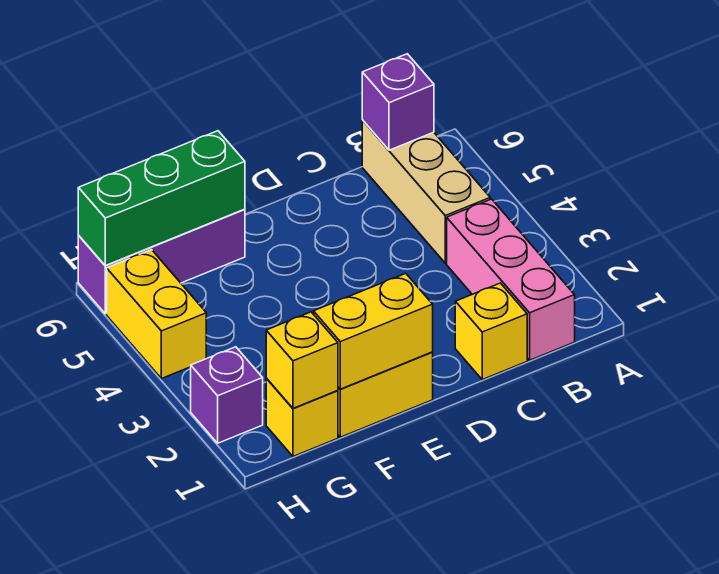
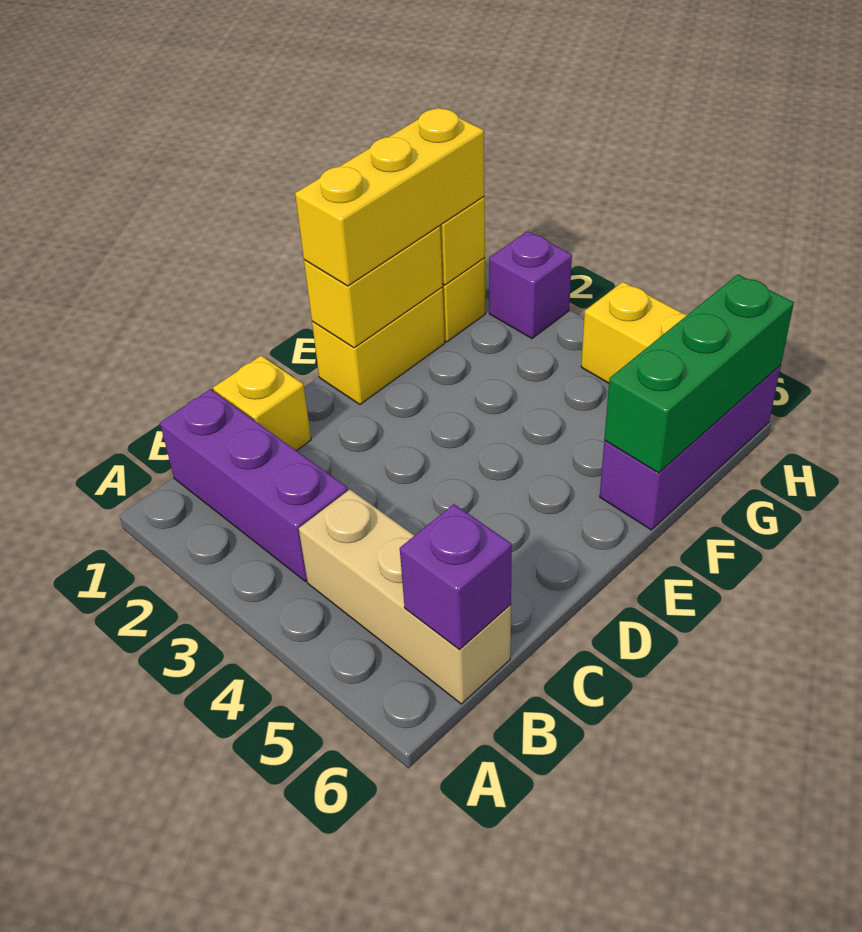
pink 1x3 brick [447,199,575,360] -> purple 1x3 brick [160,389,348,581]
none -> yellow 1x3 brick [295,108,484,286]

